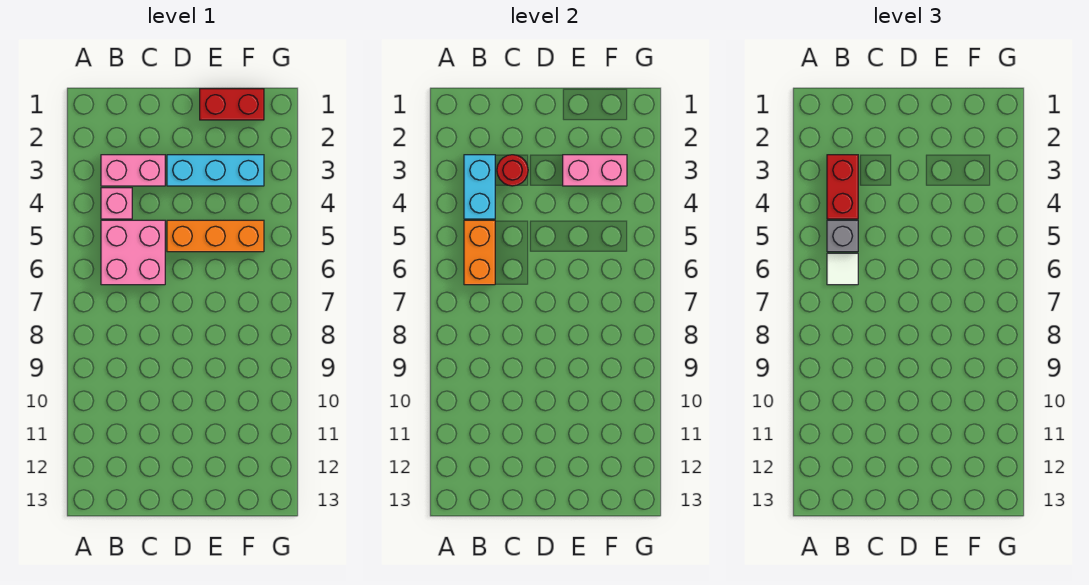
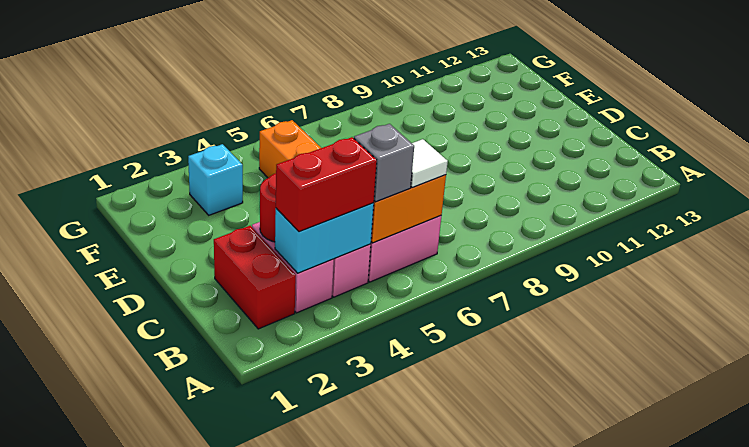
cyan 1x3 brick [167,155,264,186] -> cyan 1x1 brick [188,144,243,215]
red 1x2 brick [200,89,264,120] -> red 1x2 brick moved to [214,226,296,329]
pink 1x2 brick [563,155,627,186] -> none

